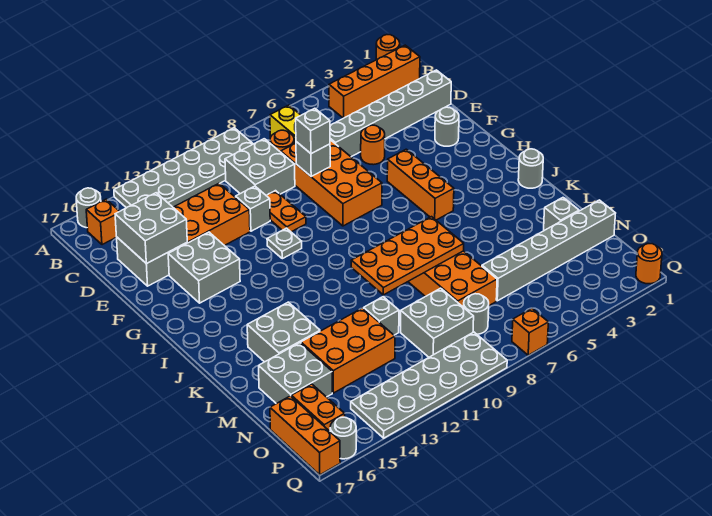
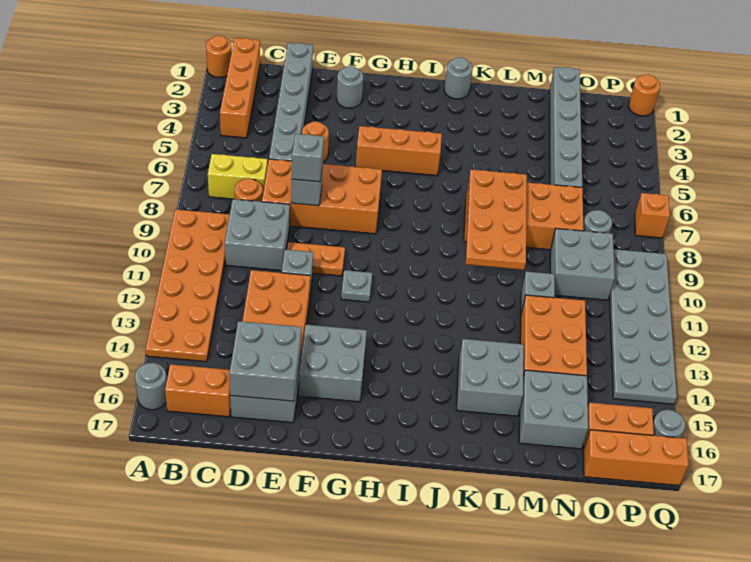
grey 2x6 plate [114,128,253,208] -> orange 2x6 plate [145,209,230,362]
orange 1x1 brick [86,199,120,245] -> orange 1x2 brick [165,364,231,417]
grey 1x1 brick [544,198,579,230] -> none

